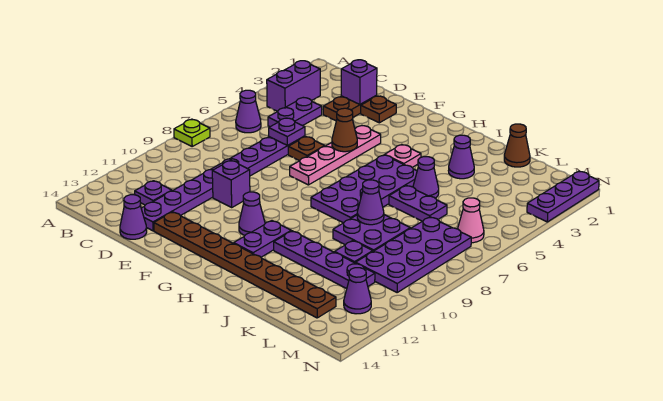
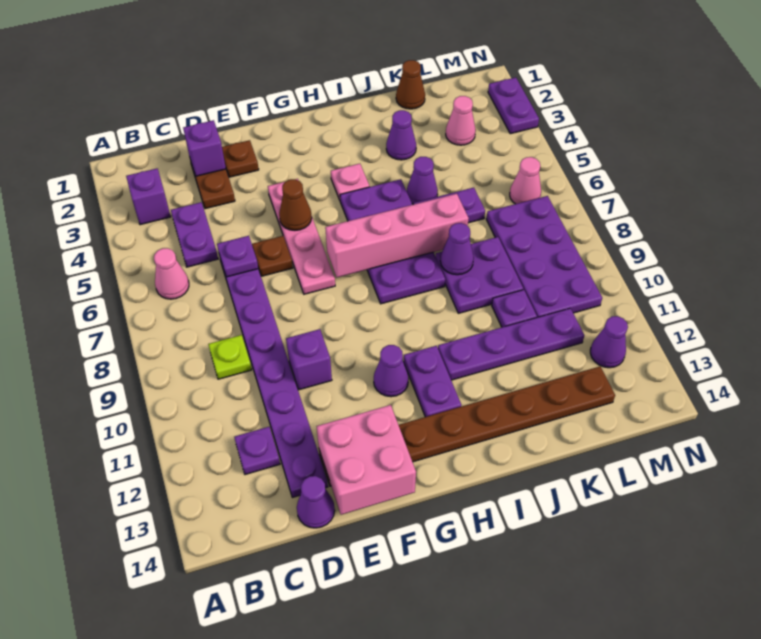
lime 1x1 plate [174,119,210,146] -> lime 1x1 plate moved to [208,335,252,379]
purple 1x2 brick [267,61,320,112] -> purple 1x1 brick [126,168,171,225]
purple 1x1 cone [236,90,261,133] -> pink 1x1 cone [154,248,189,299]
none -> pink 2x2 brick [316,405,416,515]
none -> pink 1x4 brick [325,194,469,277]
none -> pink 1x1 cone [446,96,476,145]
purple 1x3 plate [527,171,599,222] -> purple 1x2 plate [488,77,539,134]

